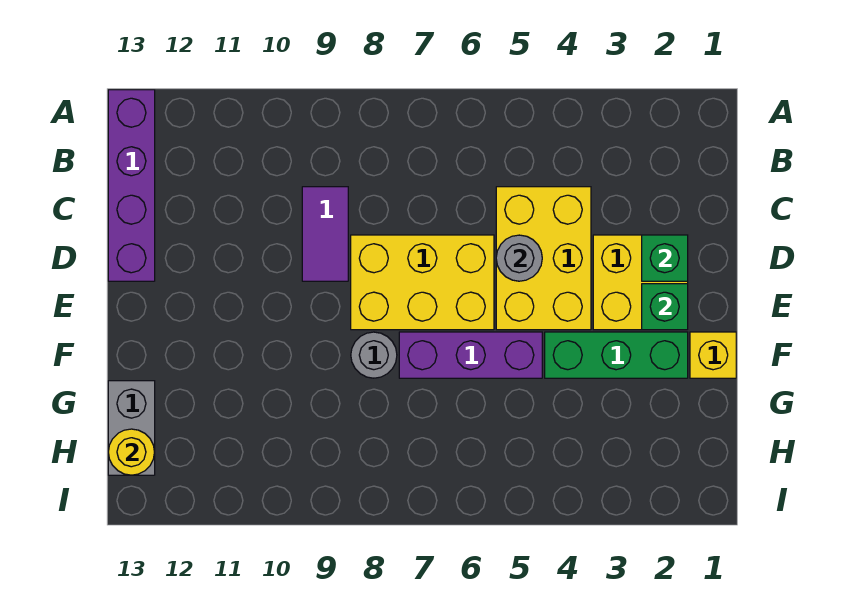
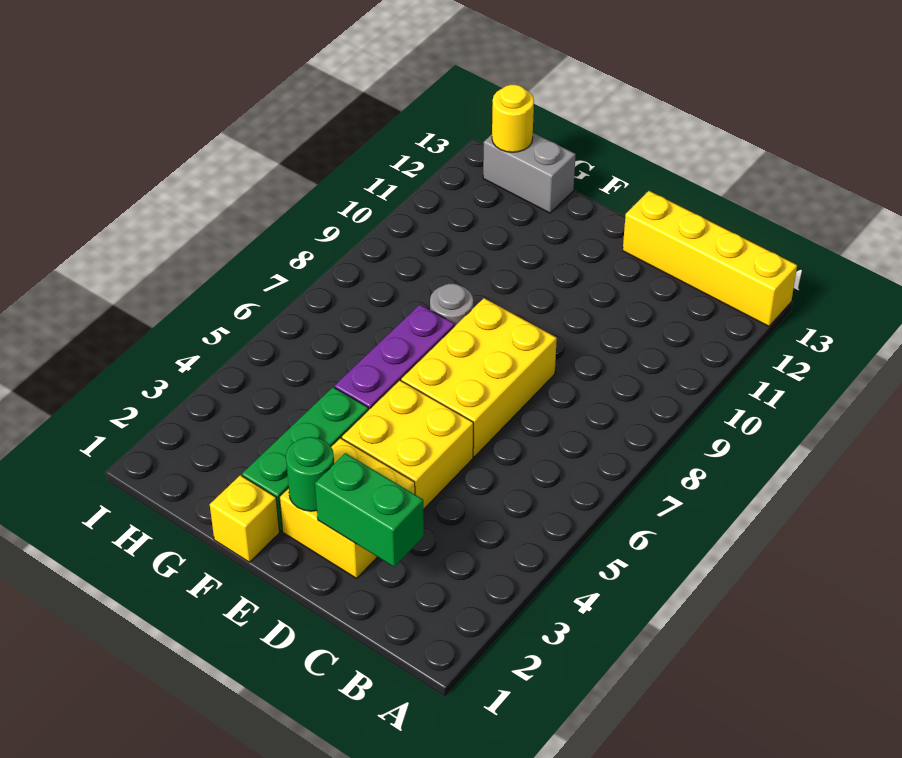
purple 1x4 brick [108,90,155,281] -> yellow 1x4 brick [623,191,797,326]
yellow 2x3 brick [496,187,591,330] -> yellow 2x2 brick [342,380,473,510]
purple 1x2 tile [302,187,348,281] -> none
green 1x1 brick [642,235,688,281] -> green 1x2 brick [315,453,424,567]
grey 1x1 round brick [496,235,542,281] -> none
green 1x1 brick [642,284,688,330] -> green 1x1 round brick [286,437,334,511]

